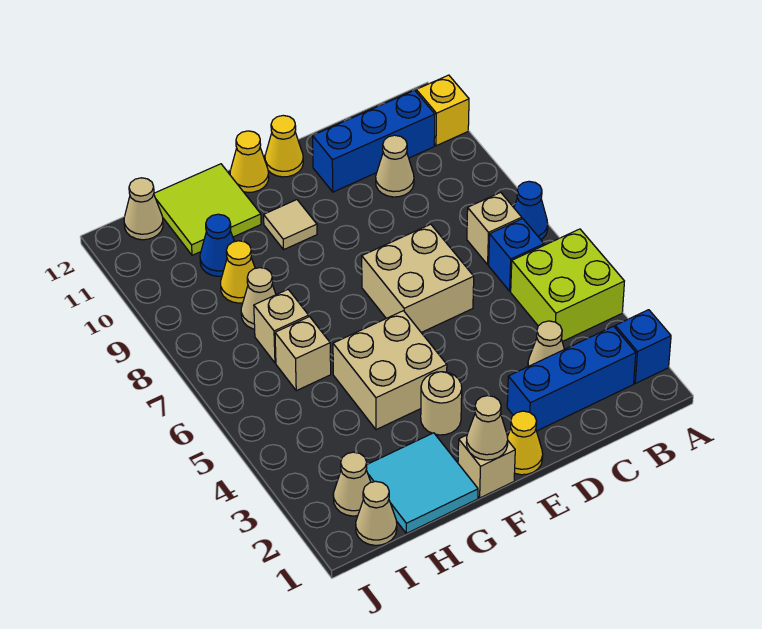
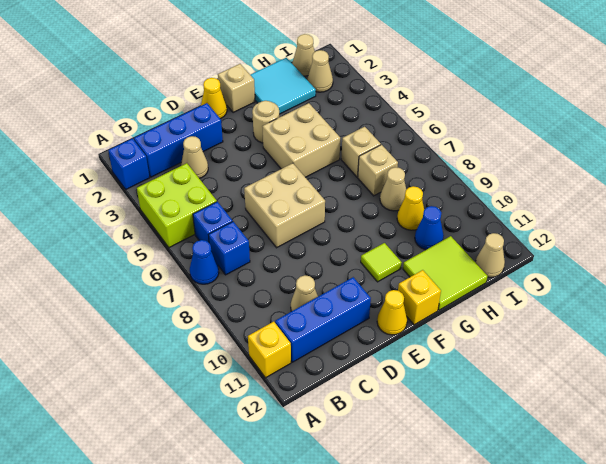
tan 1x1 brick [467,192,522,264] -> blue 1x1 brick [209,222,250,275]
tan 1x1 cone [466,396,508,460] -> none
tan 1x1 tile [264,200,317,249] -> lime 1x1 tile [361,243,402,282]
yellow 1x1 cone [230,131,269,192] -> yellow 1x1 brick [398,270,441,325]

